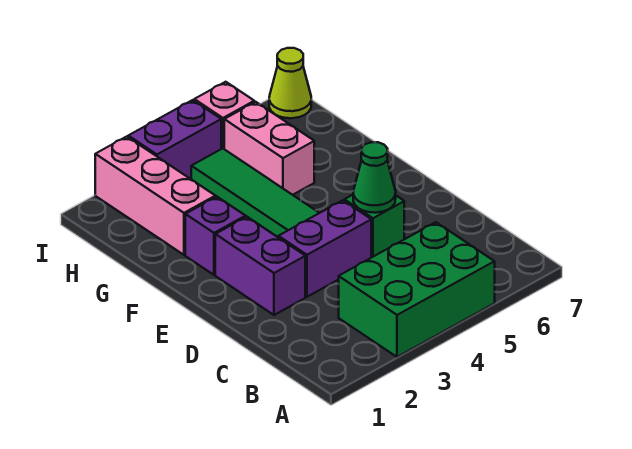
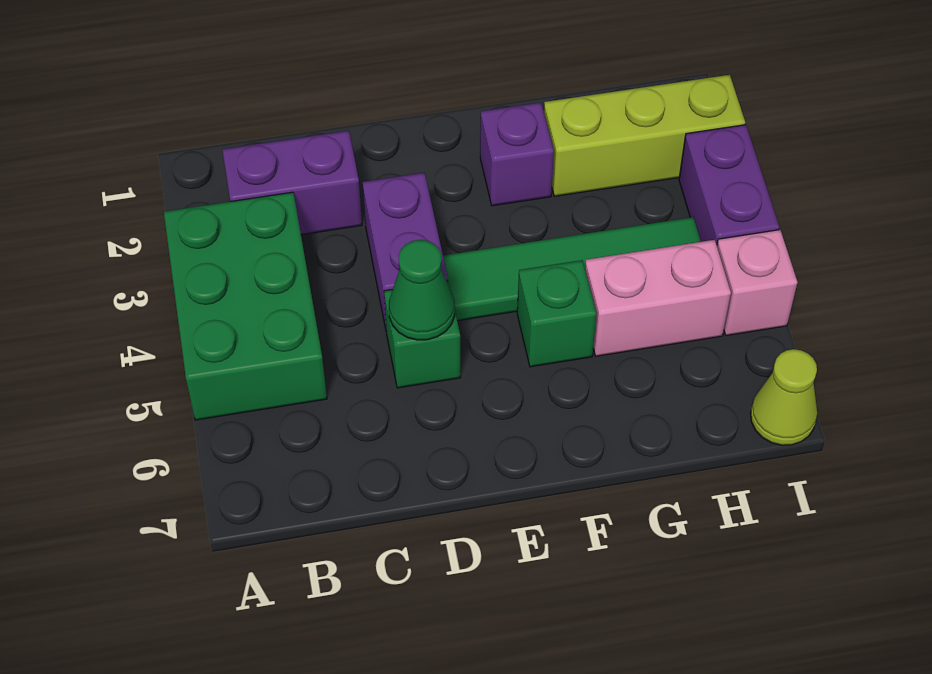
purple 1x2 brick [215,217,305,315] -> purple 1x2 brick moved to [222,131,362,235]
none -> green 1x1 brick [517,260,596,367]
pink 1x3 brick [95,137,215,255] -> lime 1x3 brick [544,75,745,196]

